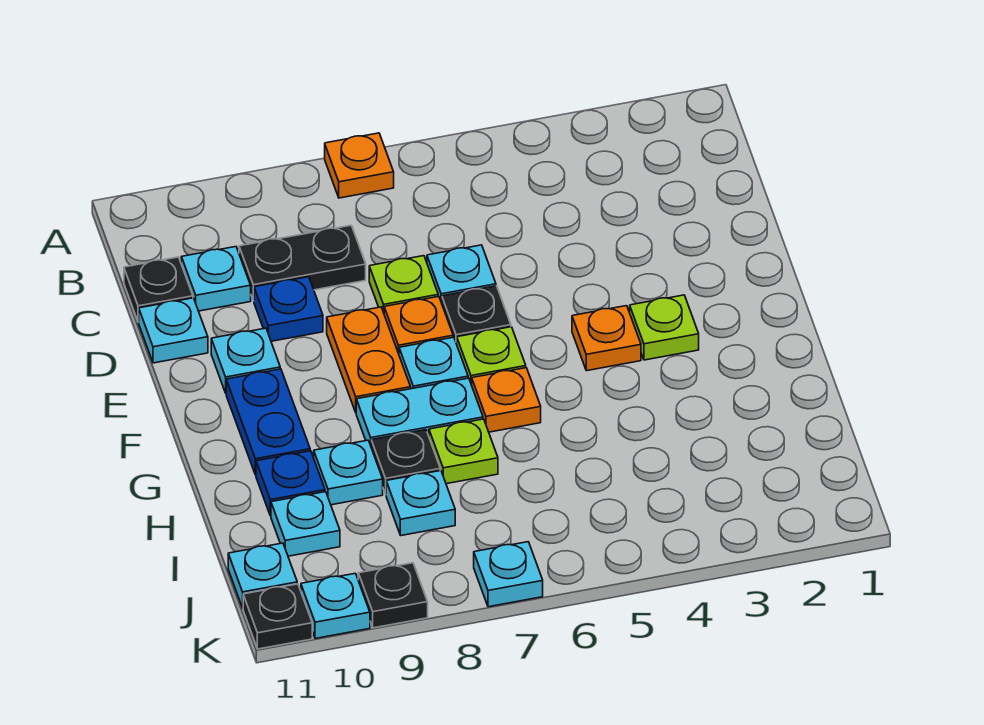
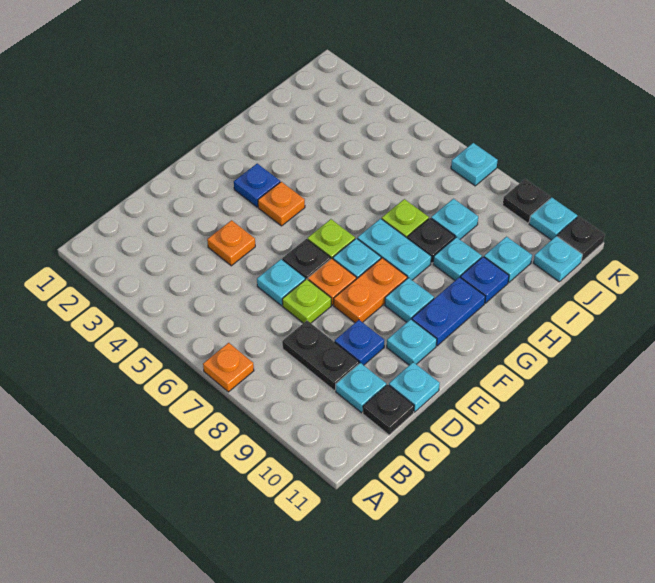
lime 1x1 plate [630,295,699,360] -> blue 1x1 plate [234,164,280,207]
none -> cyan 1x1 plate [385,278,434,322]
orange 1x1 plate [472,368,541,432] -> orange 1x1 plate moved to [207,220,255,266]

